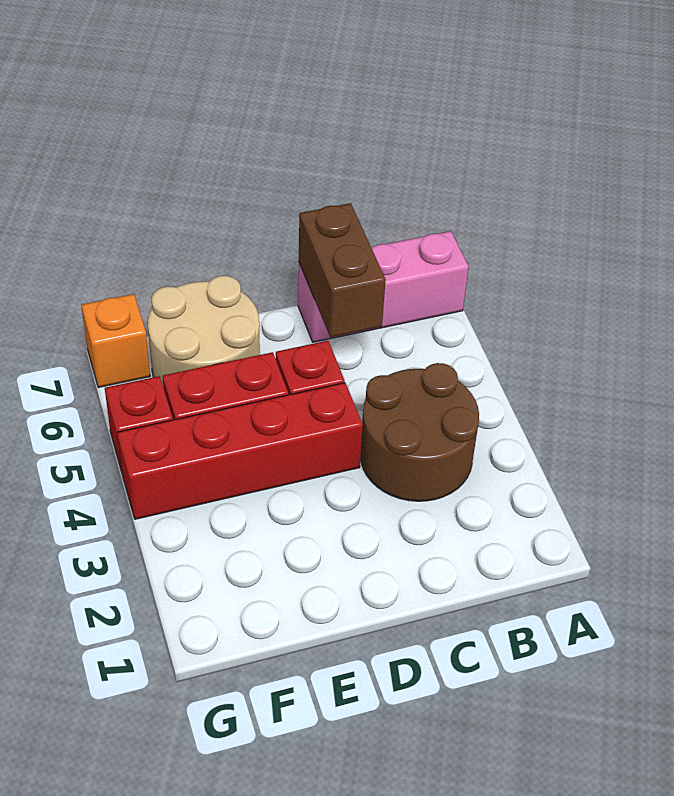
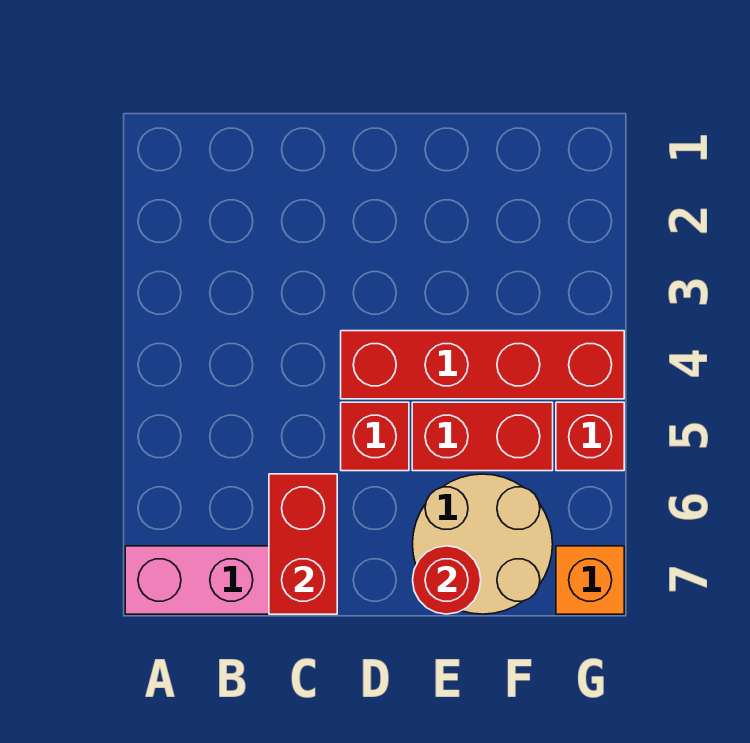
brown 2x2 round brick [360,363,479,501] -> none
brown 1x2 brick [299,203,386,337] -> red 1x2 brick [269,474,337,614]
none -> red 1x1 round brick [413,546,481,614]

